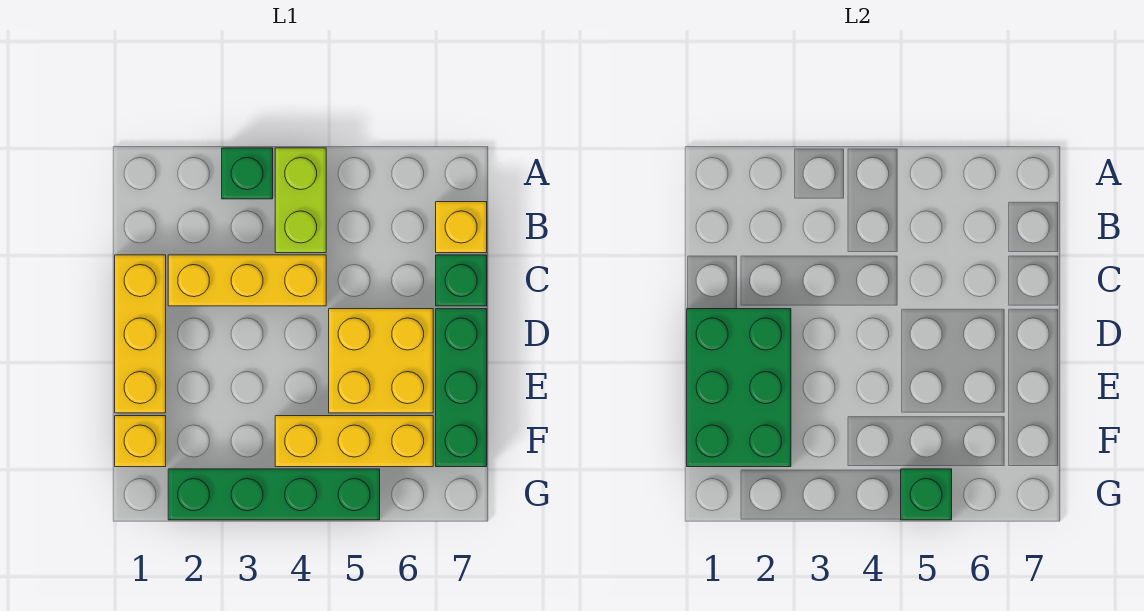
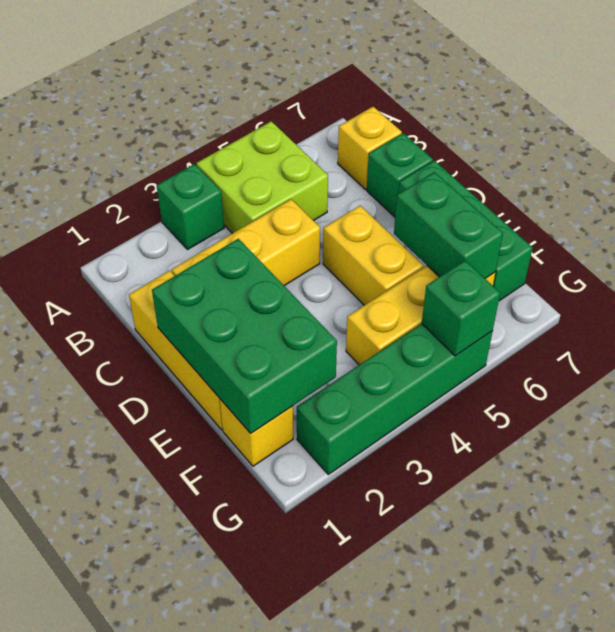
lime 1x2 brick [275,148,326,253] -> lime 2x2 brick [197,121,328,233]
yellow 2x2 brick [329,309,433,413] -> yellow 1x2 brick [323,206,423,305]
none -> green 1x2 brick [394,172,503,279]

